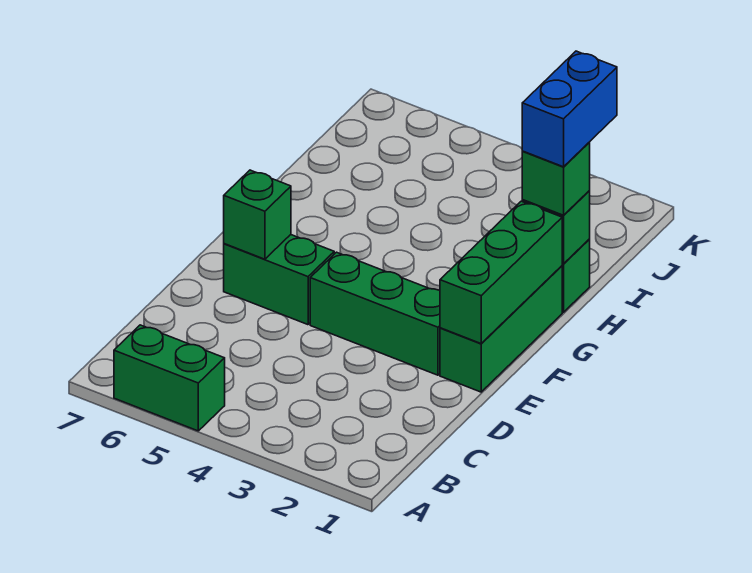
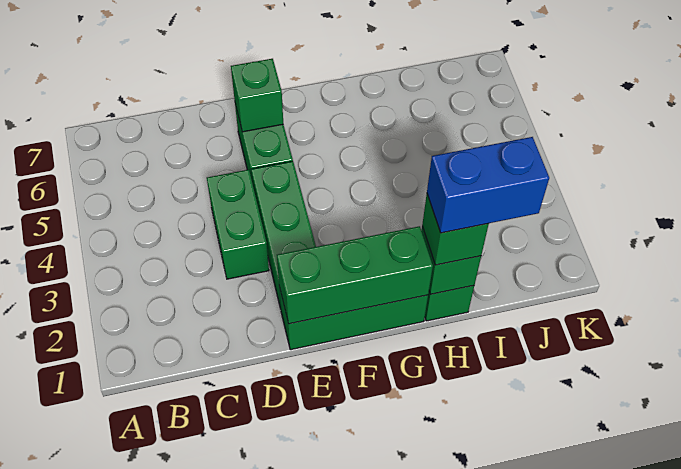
green 1x2 brick [114,325,225,431] -> green 1x2 brick moved to [207,170,269,279]

